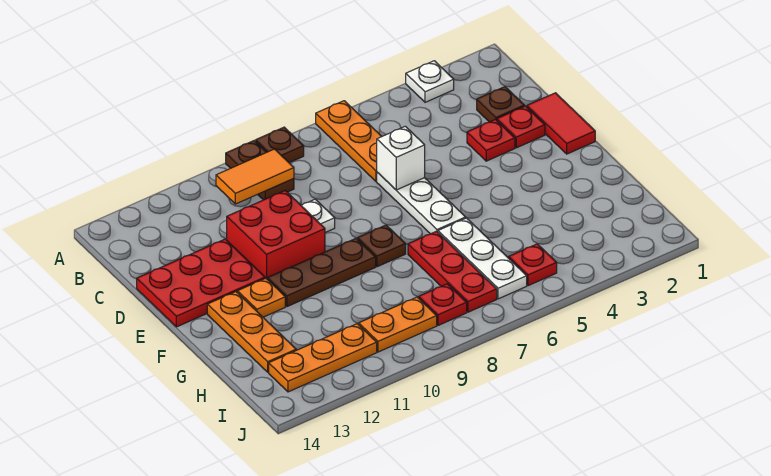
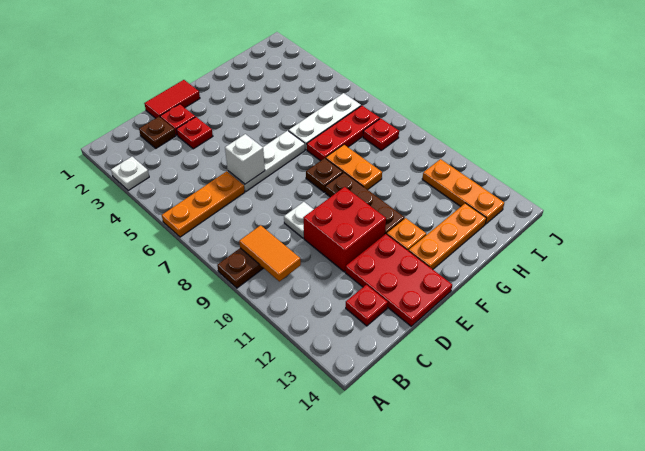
brown 1x1 plate [256,127,304,163] -> none
red 1x1 plate [509,244,557,286] -> red 1x1 plate moved to [346,285,388,326]
orange 1x2 plate [359,297,437,352] -> orange 1x2 plate moved to [326,145,382,190]

